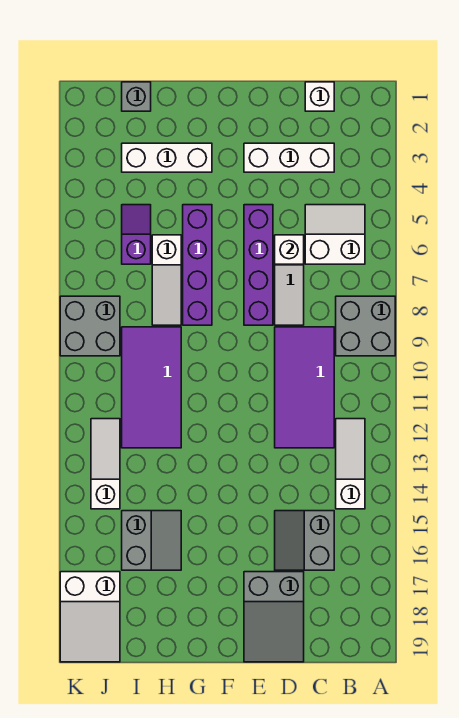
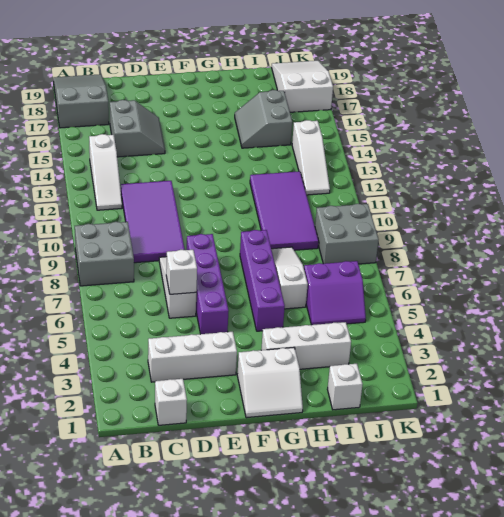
white 2x2 slope [305,205,365,264] -> white 2x2 slope moved to [237,348,303,418]
grey 2x3 slope [244,572,304,662] -> grey 2x3 slope moved to [53,74,109,128]
grey 1x1 brick [122,82,151,111] -> white 1x1 brick [327,364,363,410]
purple 1x2 slope [122,205,151,264] -> purple 2x2 slope [304,261,366,325]

